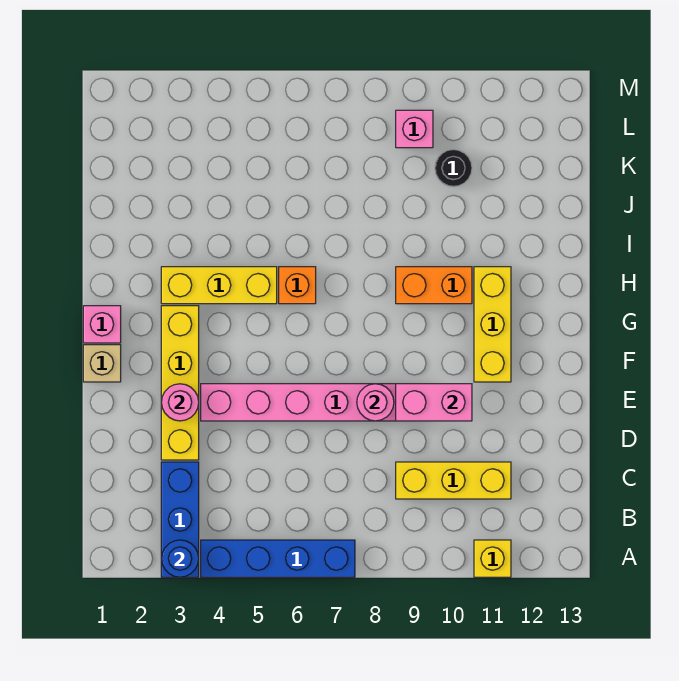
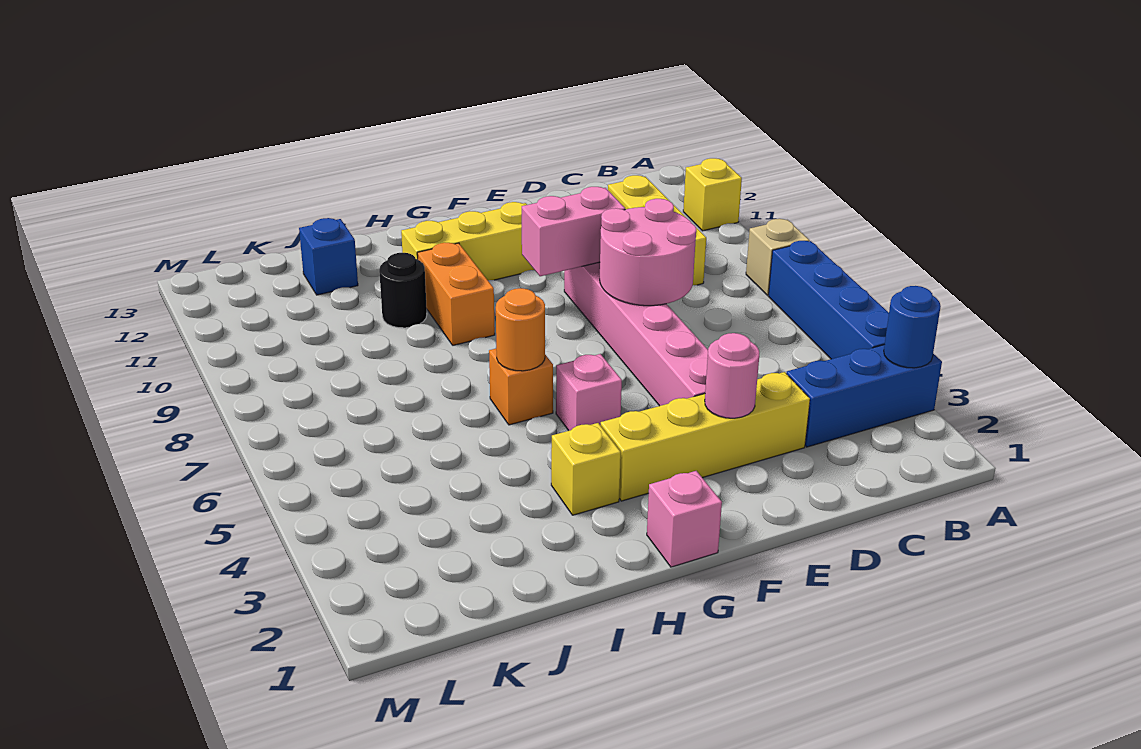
pink 1x1 round brick [357,384,394,421] -> pink 2x2 round brick [600,199,696,306]
pink 1x2 brick [396,384,472,421] -> pink 1x2 brick turned to [522,187,625,276]
tan 1x1 brick [83,345,121,382] -> tan 1x1 brick moved to [746,219,810,295]
yellow 1x3 brick [161,267,277,304] -> yellow 1x1 brick [551,423,621,515]
none -> orange 1x1 round brick [496,288,545,371]
none -> blue 1x1 brick [299,218,358,295]
black 1x1 round brick [435,149,472,187] -> black 1x1 round brick moved to [379,253,427,328]
pink 1x1 brick [396,110,433,148] -> pink 1x1 brick moved to [556,354,622,431]

